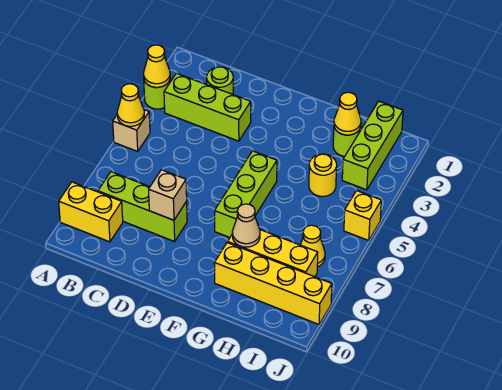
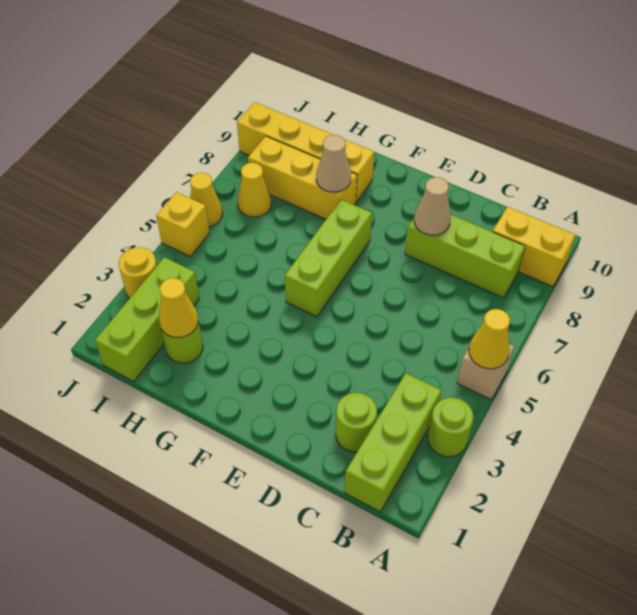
yellow 1x1 cone [144,45,170,87] -> yellow 1x1 cone moved to [190,173,223,227]
lime 1x3 brick [164,73,251,141] -> lime 1x3 brick turned to [345,373,441,512]
tan 1x1 brick [149,170,187,220] -> tan 1x1 cone [414,177,451,235]
yellow 1x1 round brick [309,154,337,196] -> yellow 1x1 round brick moved to [118,247,157,299]

